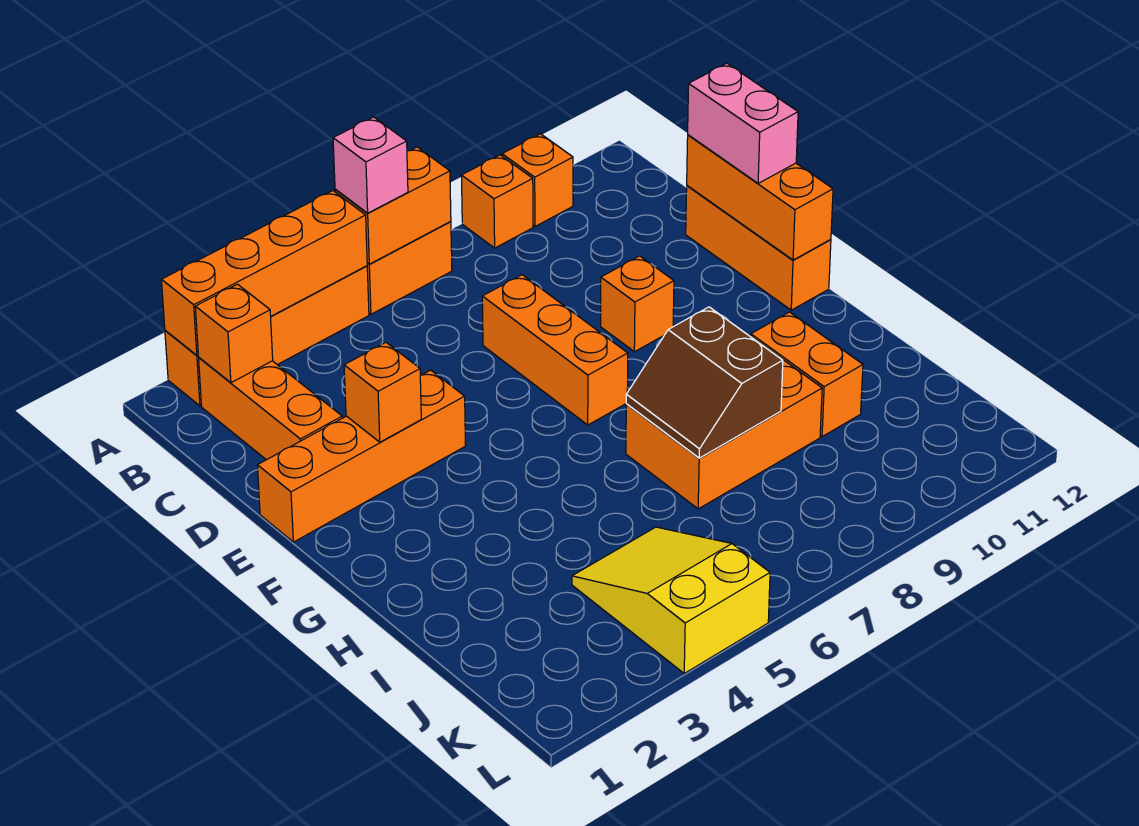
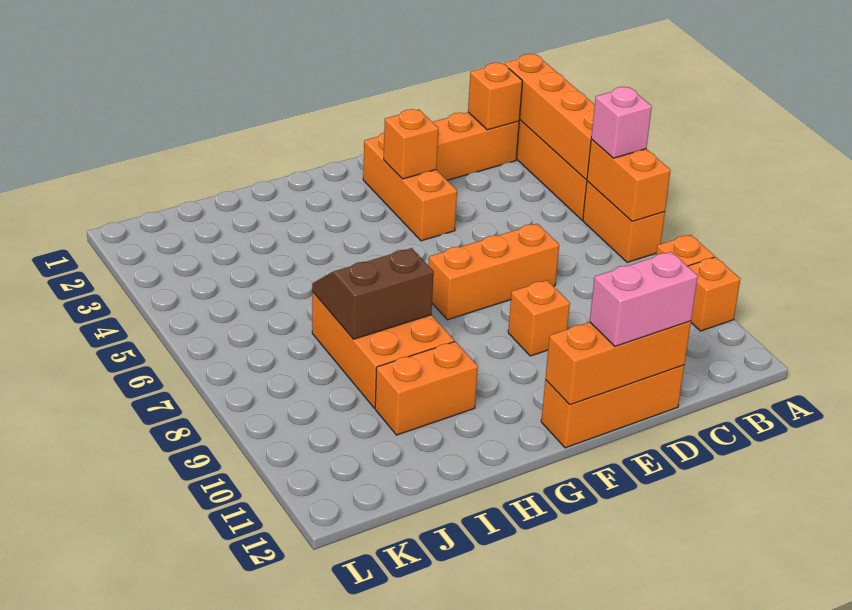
orange 1x4 brick [258,370,466,542] -> orange 1x3 brick [363,133,457,241]
yellow 2x3 slope [572,527,770,673] -> none

